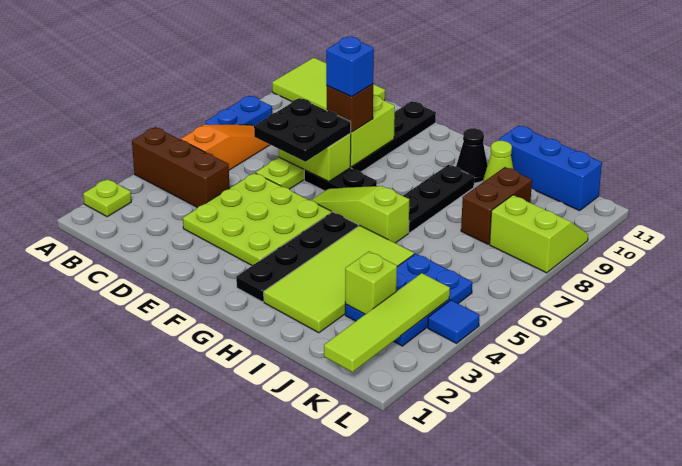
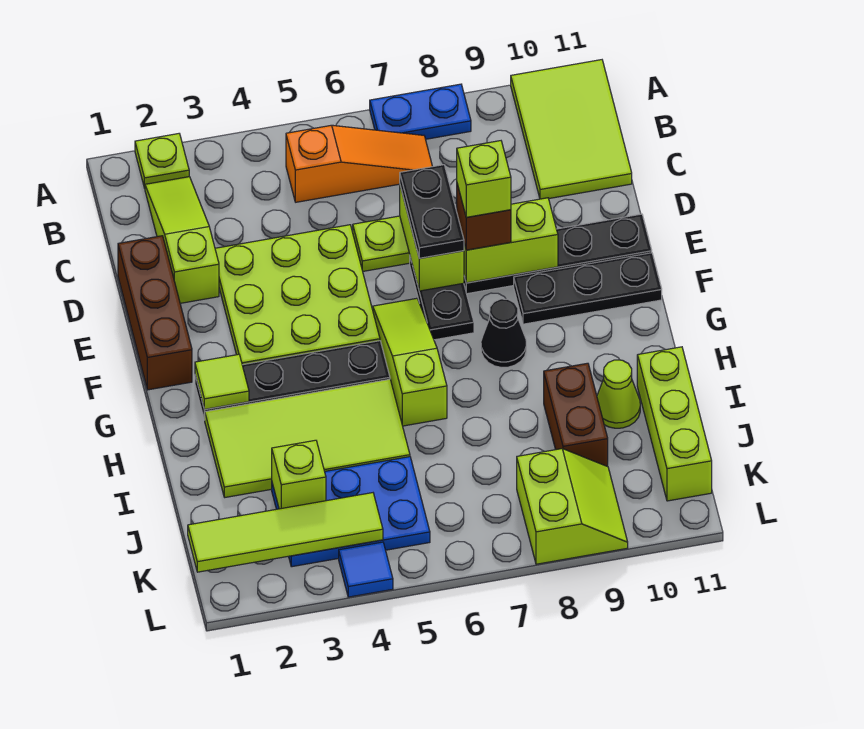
brown 1x3 brick [132,127,230,208] -> brown 1x3 brick moved to [118,236,192,390]
none -> lime 1x3 slope [145,177,219,303]
black 2x2 plate [254,98,351,162] -> black 1x2 plate [400,165,464,258]
blue 1x1 brick [326,37,374,97] -> lime 1x1 brick [457,141,511,217]
none -> lime 1x1 tile [195,354,249,409]
black 1x3 plate [403,165,474,233] -> black 1x3 plate moved to [514,253,662,324]
black 1x1 cone [456,128,487,183] -> black 1x1 cone moved to [481,299,526,368]
blue 1x3 brick [499,126,602,211] -> lime 1x3 brick [637,347,712,501]
brown 1x2 brick [461,167,532,244] -> brown 1x2 brick turned to [544,363,608,466]

